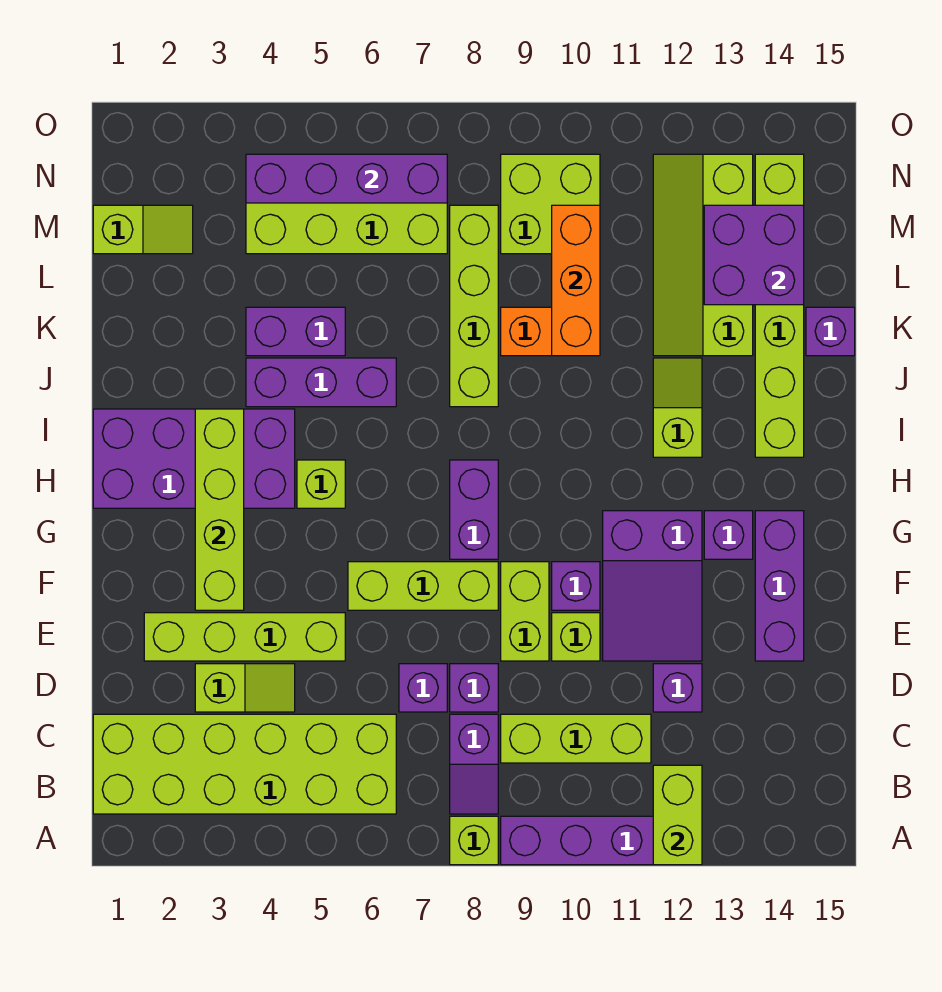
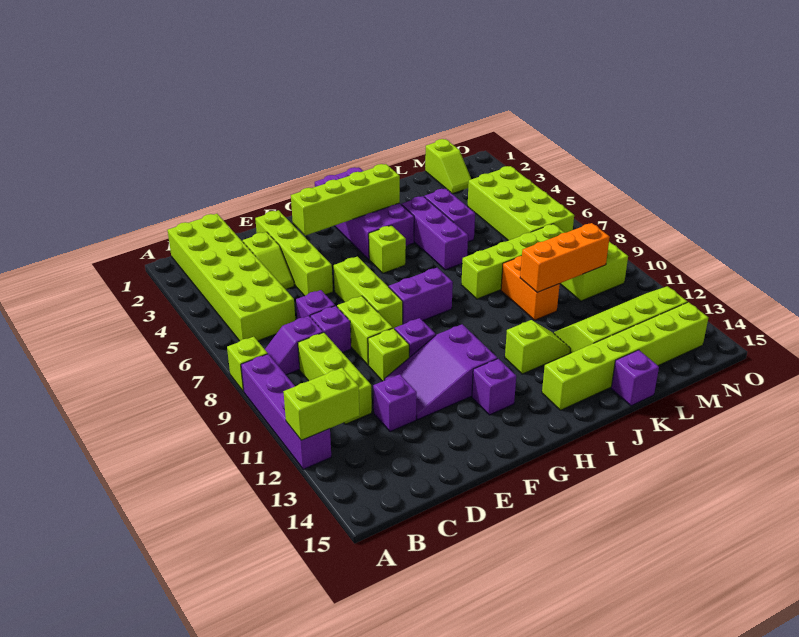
lime 1x2 brick [501,562,549,661] -> lime 1x2 brick turned to [337,296,393,365]
purple 1x3 brick [755,511,804,661] -> none
purple 2x2 brick [704,205,804,305] -> none
purple 1x4 brick [246,154,447,203] -> none

